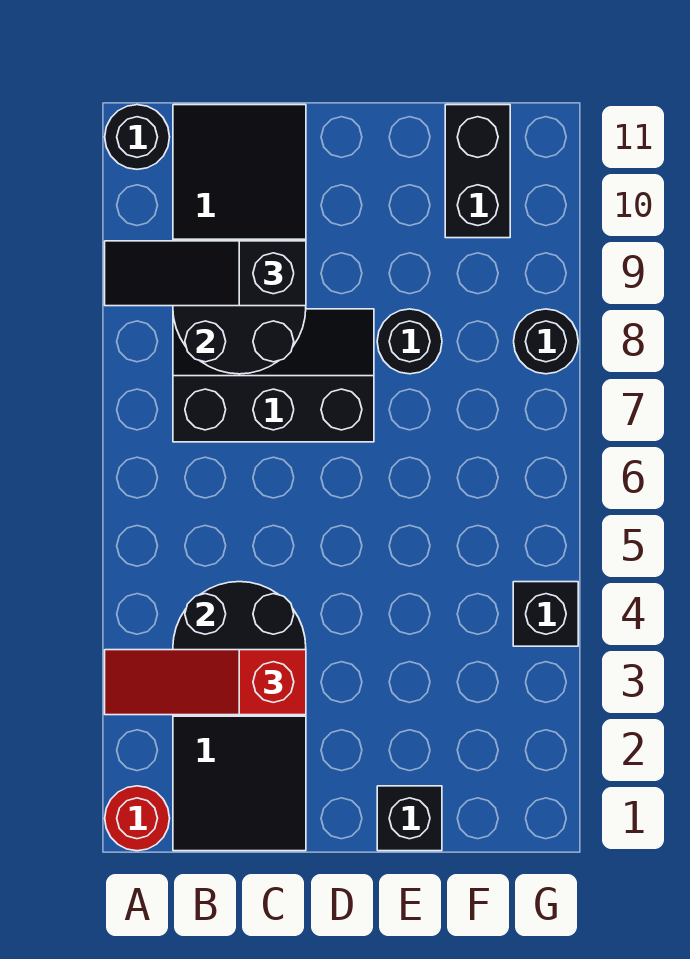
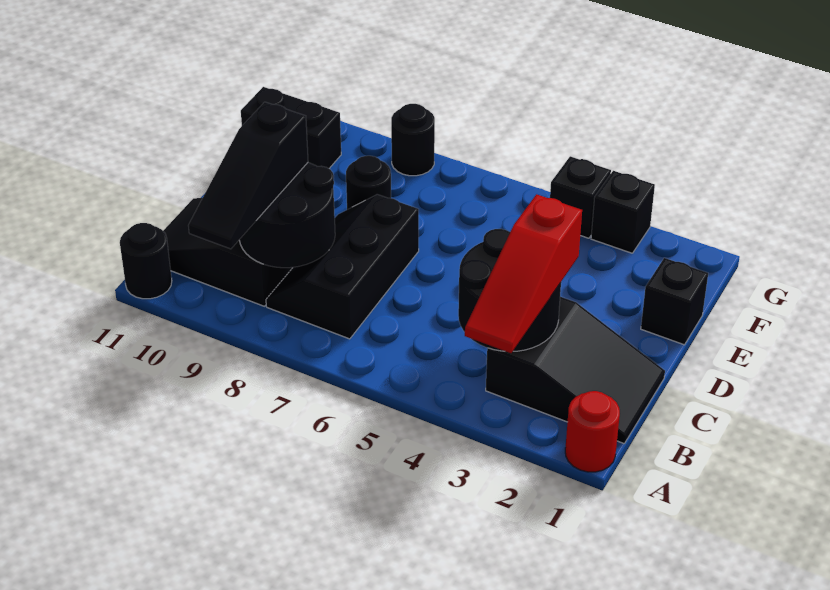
none -> black 1x1 brick [591,171,655,253]

